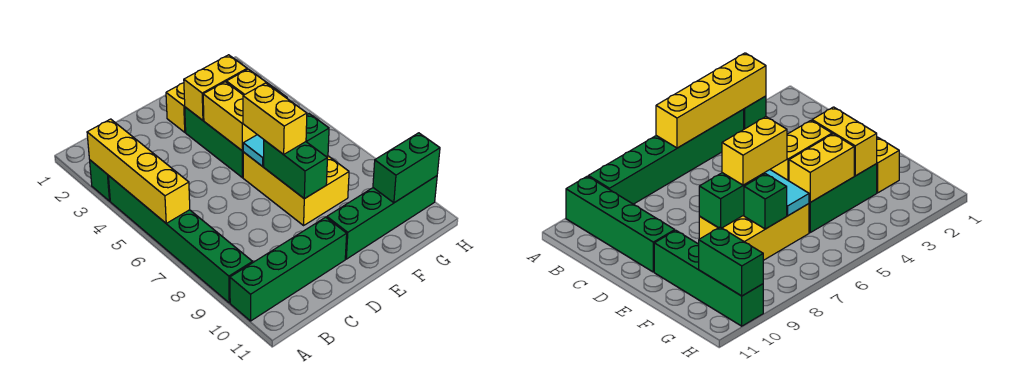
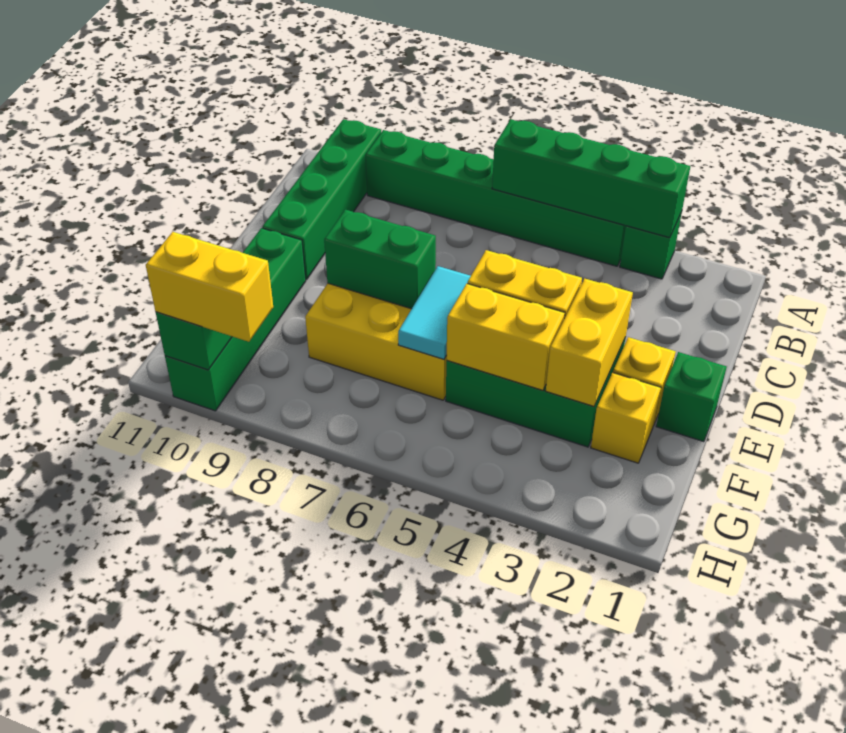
yellow 1x4 brick [87,119,190,223] -> green 1x4 brick [492,119,690,238]
yellow 1x2 brick [243,83,307,154] -> yellow 1x2 brick moved to [146,232,273,342]
green 1x1 brick [306,114,329,156] -> green 1x1 brick moved to [656,352,727,442]

